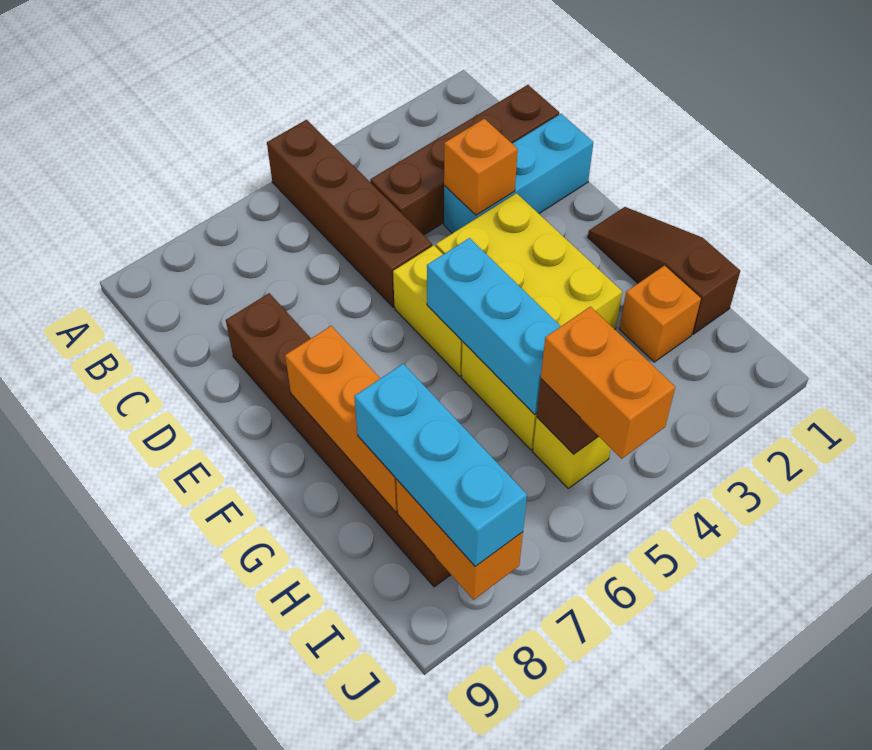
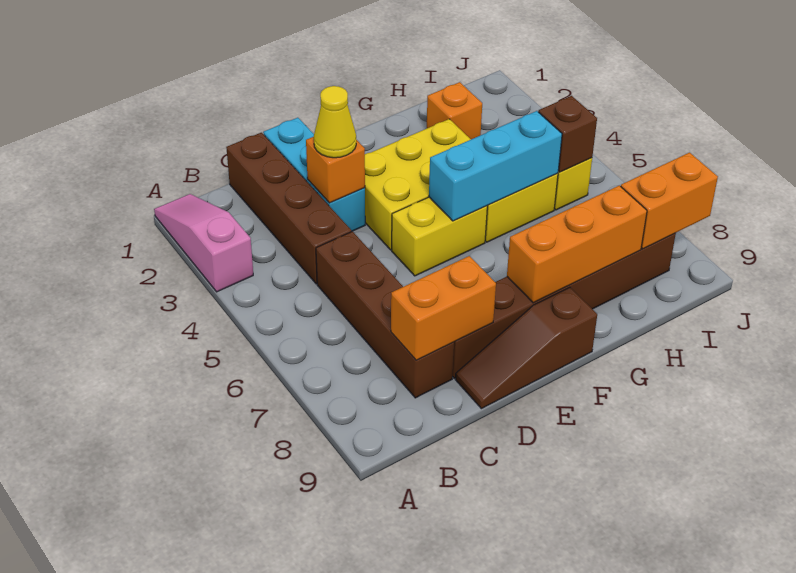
none -> pink 1x3 slope [154,194,253,292]
brown 1x4 brick [267,120,432,307] -> brown 1x4 brick turned to [316,231,454,398]
none -> yellow 1x1 cone [314,86,356,158]
brown 1x3 slope [588,207,740,334] -> brown 1x3 slope moved to [455,287,597,409]
cyan 1x3 brick [354,364,527,566] -> none
orange 1x2 brick [541,307,675,459] -> orange 1x2 brick moved to [391,256,496,360]

